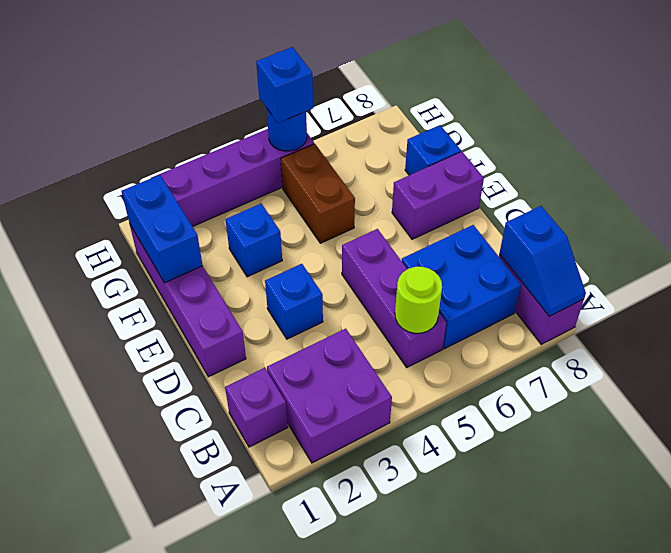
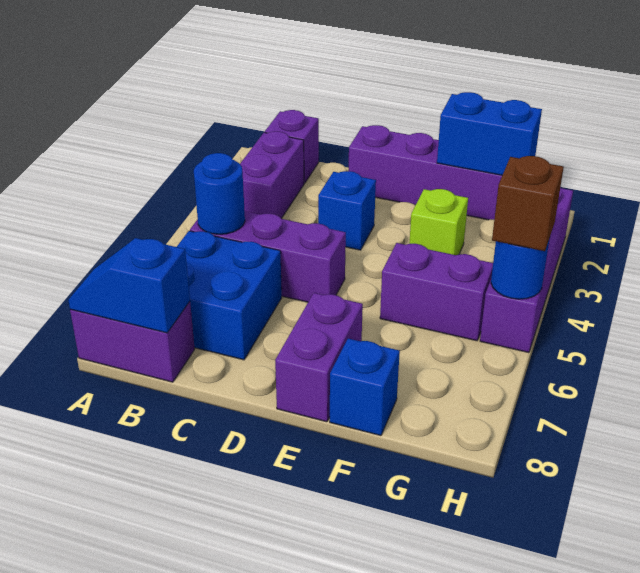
purple 2x2 brick [267,329,392,463] -> purple 1x2 brick [240,131,304,219]
lime 1x1 round brick [395,267,442,333] -> blue 1x1 round brick [194,153,245,234]
blue 1x1 brick [225,203,282,277] -> lime 1x1 brick [409,189,468,255]
brown 1x2 brick [281,144,355,243] -> purple 1x2 brick [380,243,493,341]
blue 1x1 brick [256,47,313,123] -> brown 1x1 brick [492,156,564,251]

